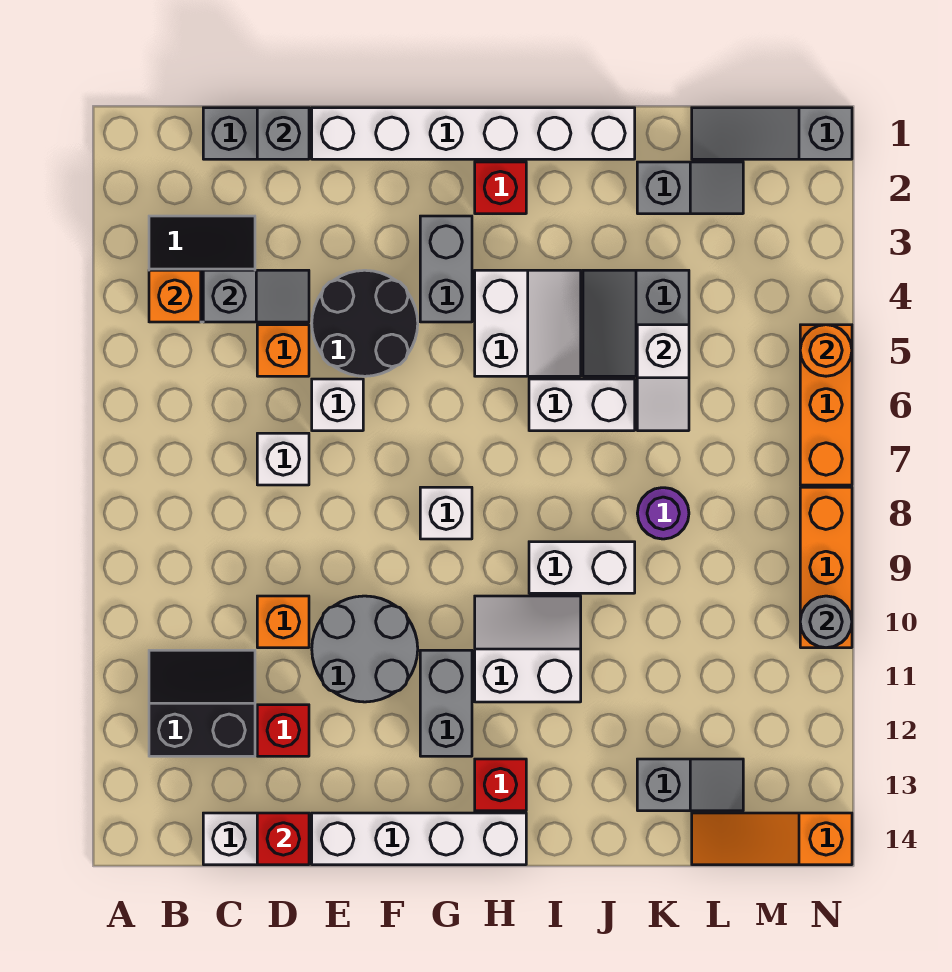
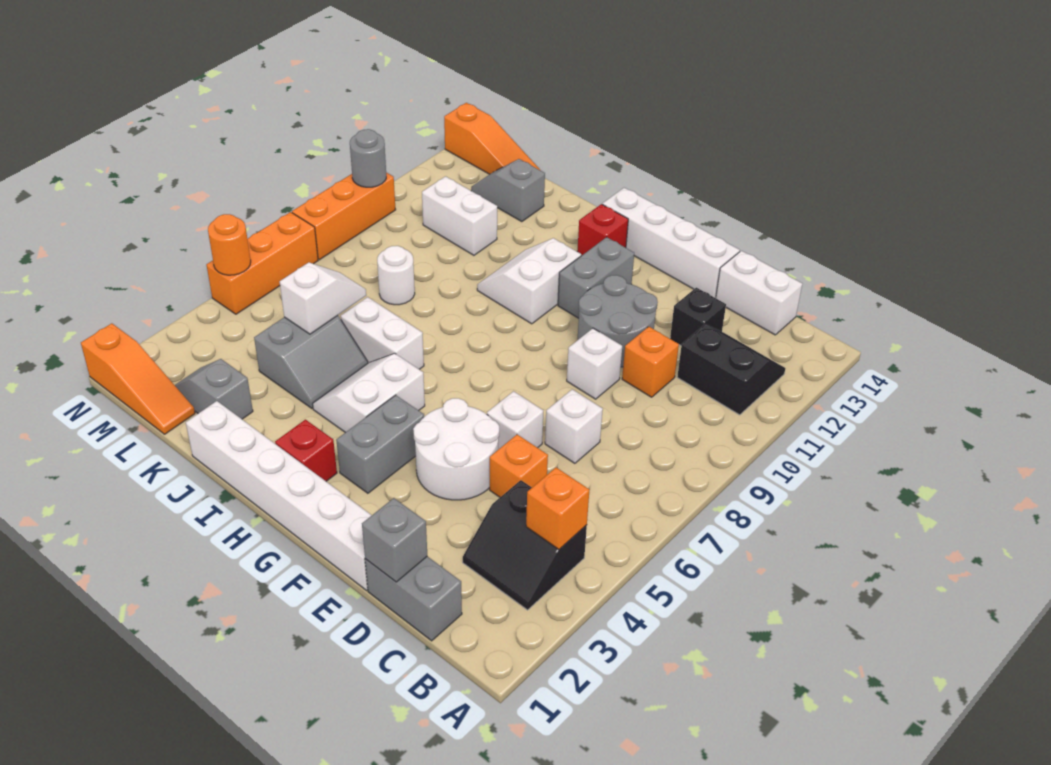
black 2x2 slope [149,650,255,756] -> black 2x2 slope turned to [677,325,785,415]
grey 1x2 slope [203,270,309,322] -> none
red 1x1 brick [257,705,309,756] -> black 1x1 brick [670,288,726,345]
red 1x1 brick [257,813,309,865] -> none
black 2x2 round brick [312,270,418,376] -> white 2x2 round brick [413,398,499,500]
white 1x1 brick [420,487,472,539] -> white 1x1 brick moved to [567,328,622,399]
white 2x2 slope [475,596,581,702] -> white 2x2 slope turned to [477,238,581,324]
white 1x2 brick [529,542,635,593] -> white 1x2 brick moved to [422,176,497,255]
purple 1x1 round brick [637,488,689,539] -> white 1x1 round brick [377,246,415,305]
grey 1x3 slope [692,108,852,159] -> orange 1x3 slope [81,323,195,434]

